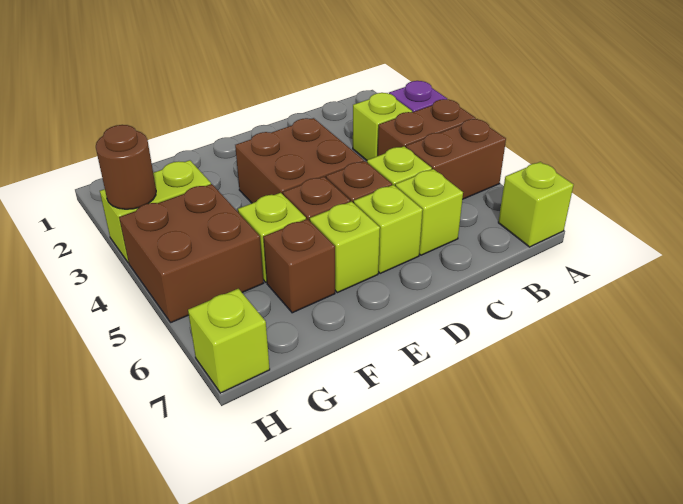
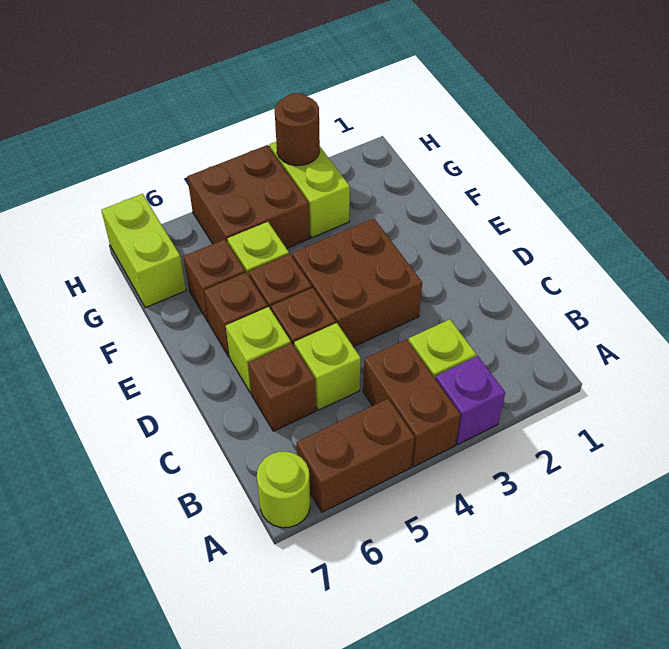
brown 1x2 brick [406,119,506,199] -> brown 1x2 brick turned to [297,399,415,512]
lime 1x1 brick [498,162,573,247] -> lime 1x1 round brick [257,452,310,528]
lime 1x1 brick [395,169,463,255] -> brown 1x1 brick [248,343,316,431]
lime 1x1 brick [310,202,380,293] -> brown 1x1 brick [204,272,268,357]
lime 1x1 brick [188,289,270,393] -> lime 1x2 brick [101,194,186,308]

